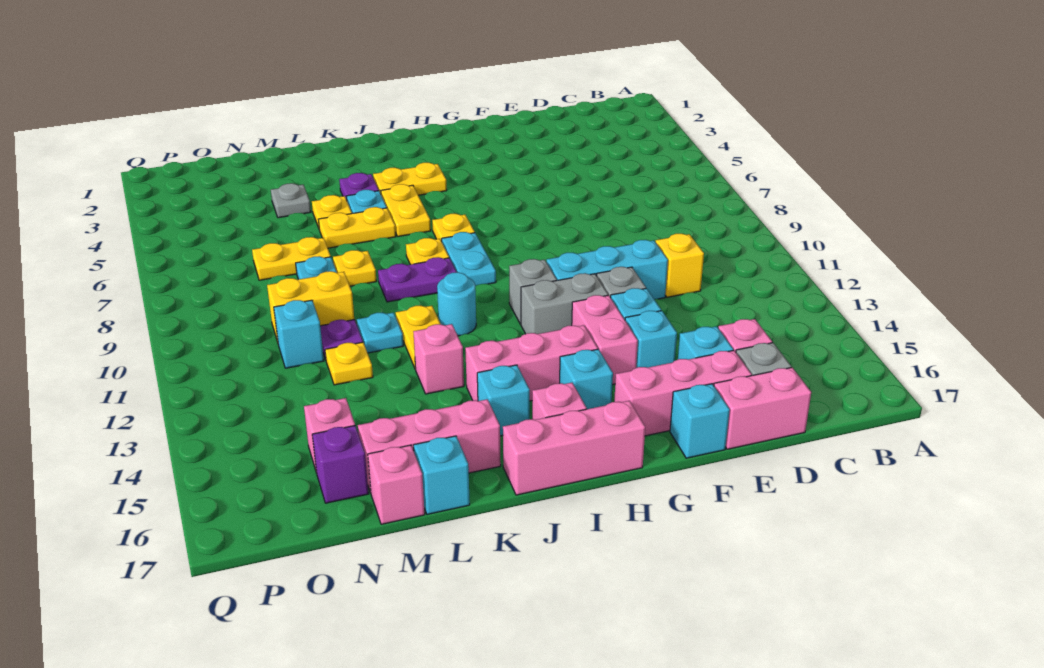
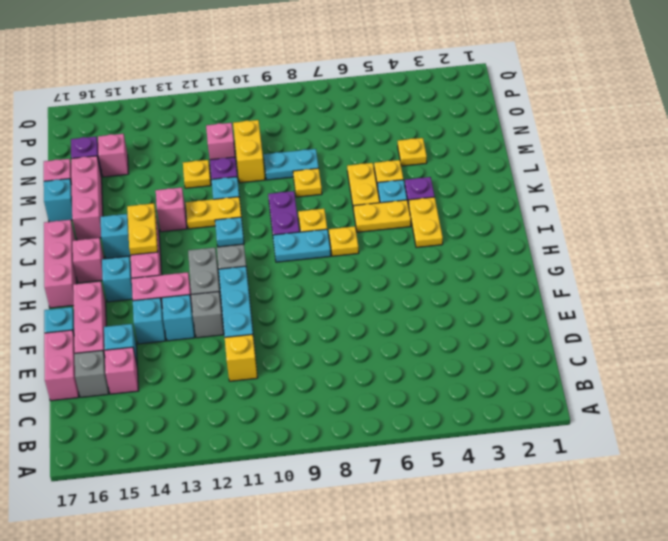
cyan 1x1 round brick [437,272,476,336] -> cyan 1x1 plate [215,217,244,247]
grey 1x1 plate [271,183,311,218] -> yellow 1x1 plate [398,138,427,166]
yellow 1x2 plate [252,237,331,280] -> yellow 1x2 plate moved to [127,203,158,255]
cyan 1x1 brick [274,300,324,368] -> pink 1x1 brick [206,123,235,160]

